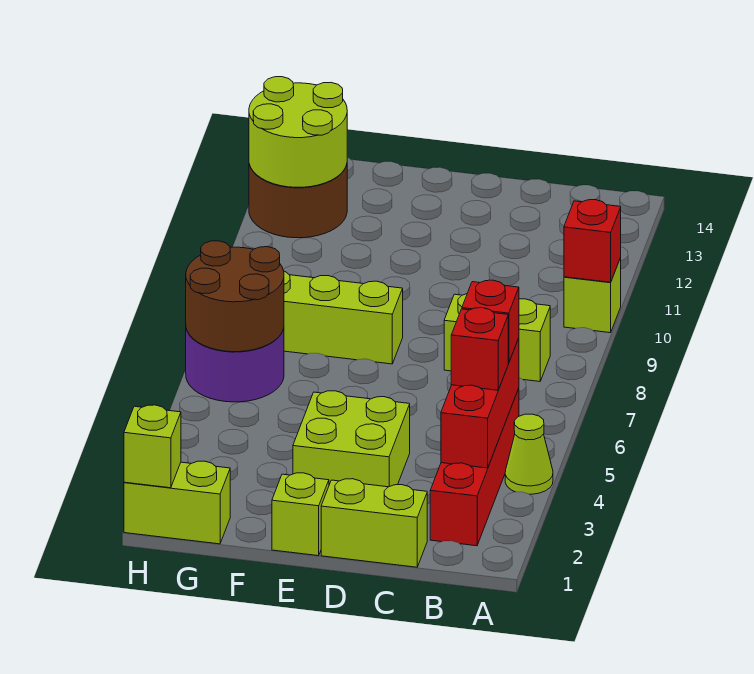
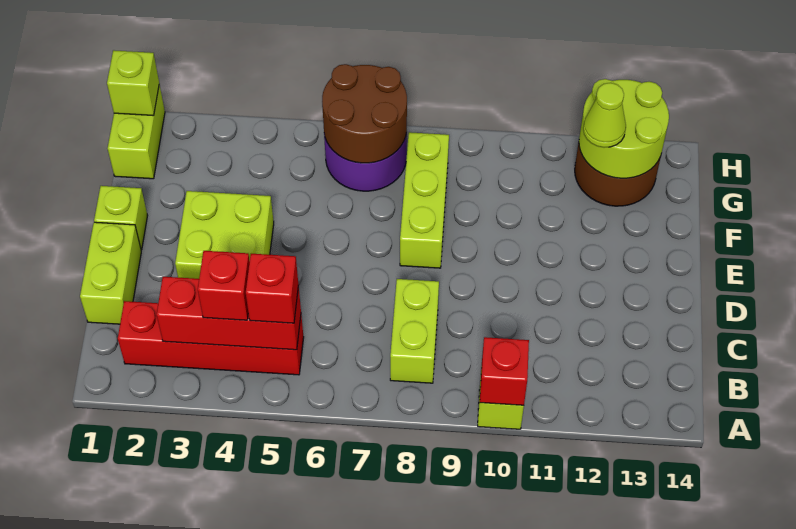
lime 1x1 cone [505,414,553,494] -> lime 1x1 cone moved to [583,83,626,148]

